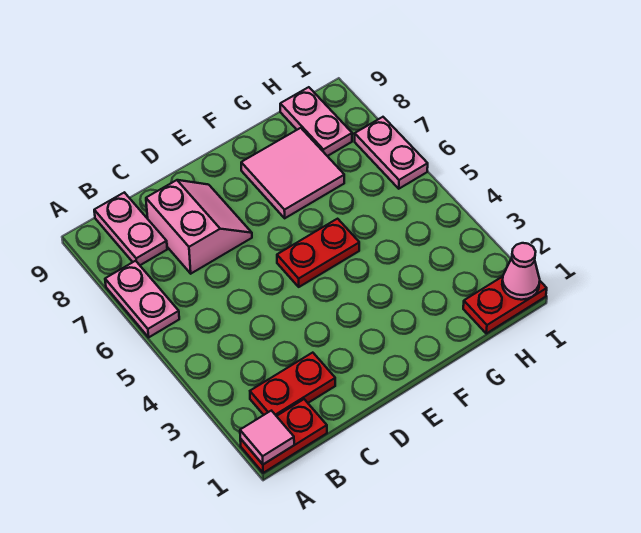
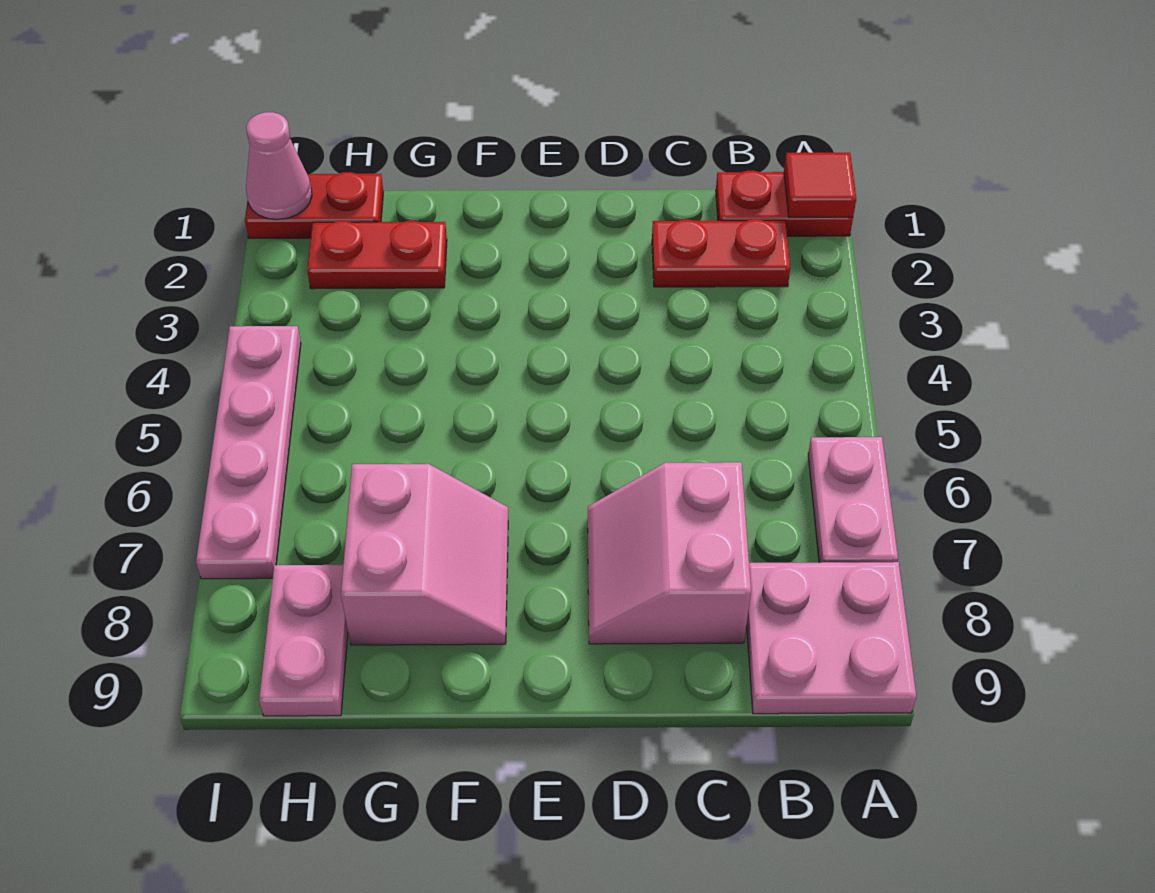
pink 1x1 tile [240,411,294,464] -> red 1x1 tile [784,152,856,217]
pink 1x2 plate [94,192,167,265] -> pink 2x2 plate [747,562,916,714]
red 1x2 plate [277,219,359,287] -> red 1x2 plate moved to [307,221,447,289]
pink 2x2 tile [241,128,344,218] -> pink 2x2 slope [341,464,508,645]
pink 1x2 plate [355,117,428,189] -> pink 1x4 plate [196,326,301,579]

